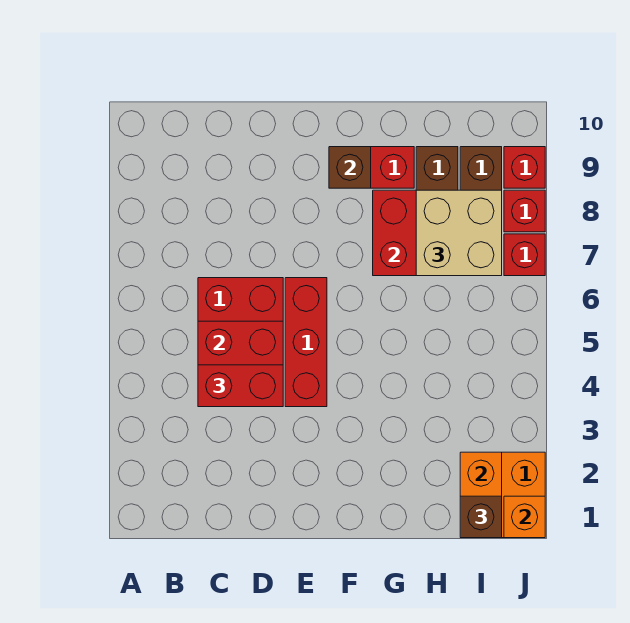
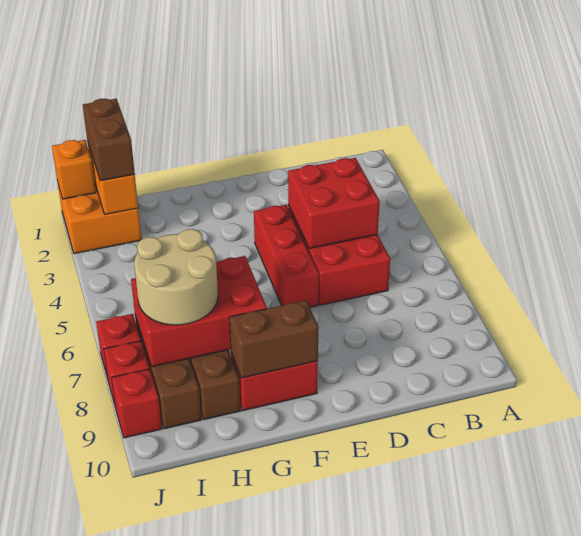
red 1x2 brick [198,365,283,407] -> none
brown 1x1 brick [329,147,371,188] -> brown 1x2 brick [229,301,319,378]
tan 2x2 brick [416,190,502,276] -> tan 2x2 round brick [134,229,218,325]
brown 1x1 brick [460,496,502,538] -> brown 1x2 brick [83,99,135,181]

